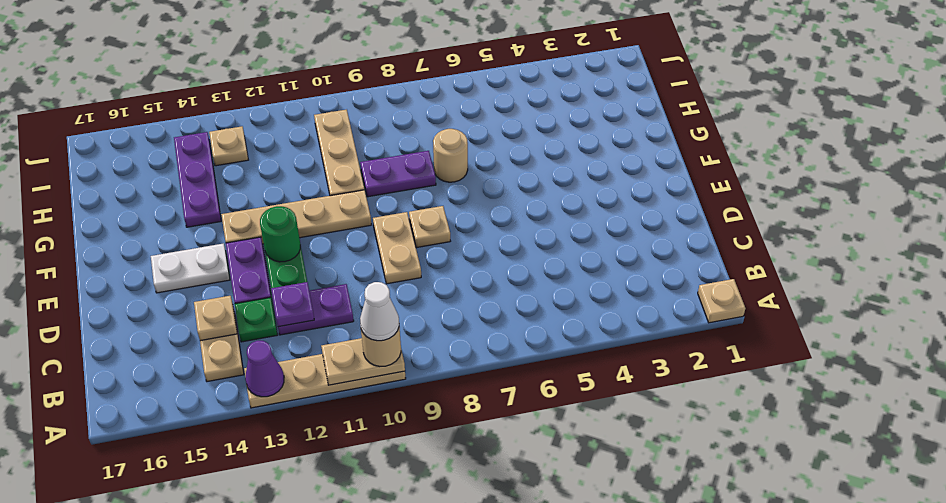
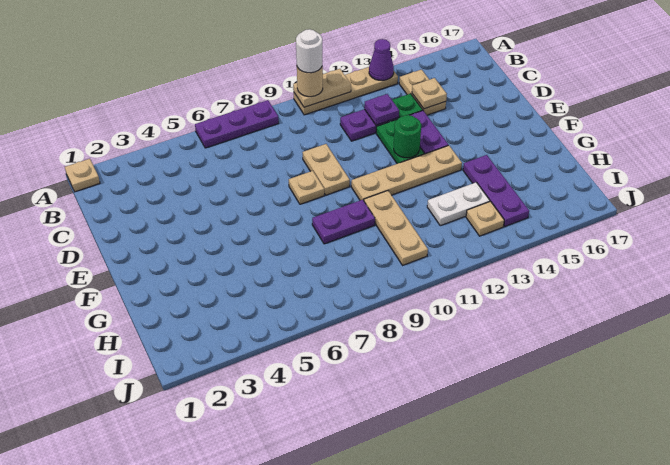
none -> purple 1x3 plate [195,100,279,148]
white 1x1 cone [360,282,399,341] -> white 1x1 round brick [296,29,322,73]
white 1x2 plate [151,243,230,293] -> white 1x2 plate moved to [427,182,490,226]
tan 1x1 round brick [433,129,468,182] -> none

